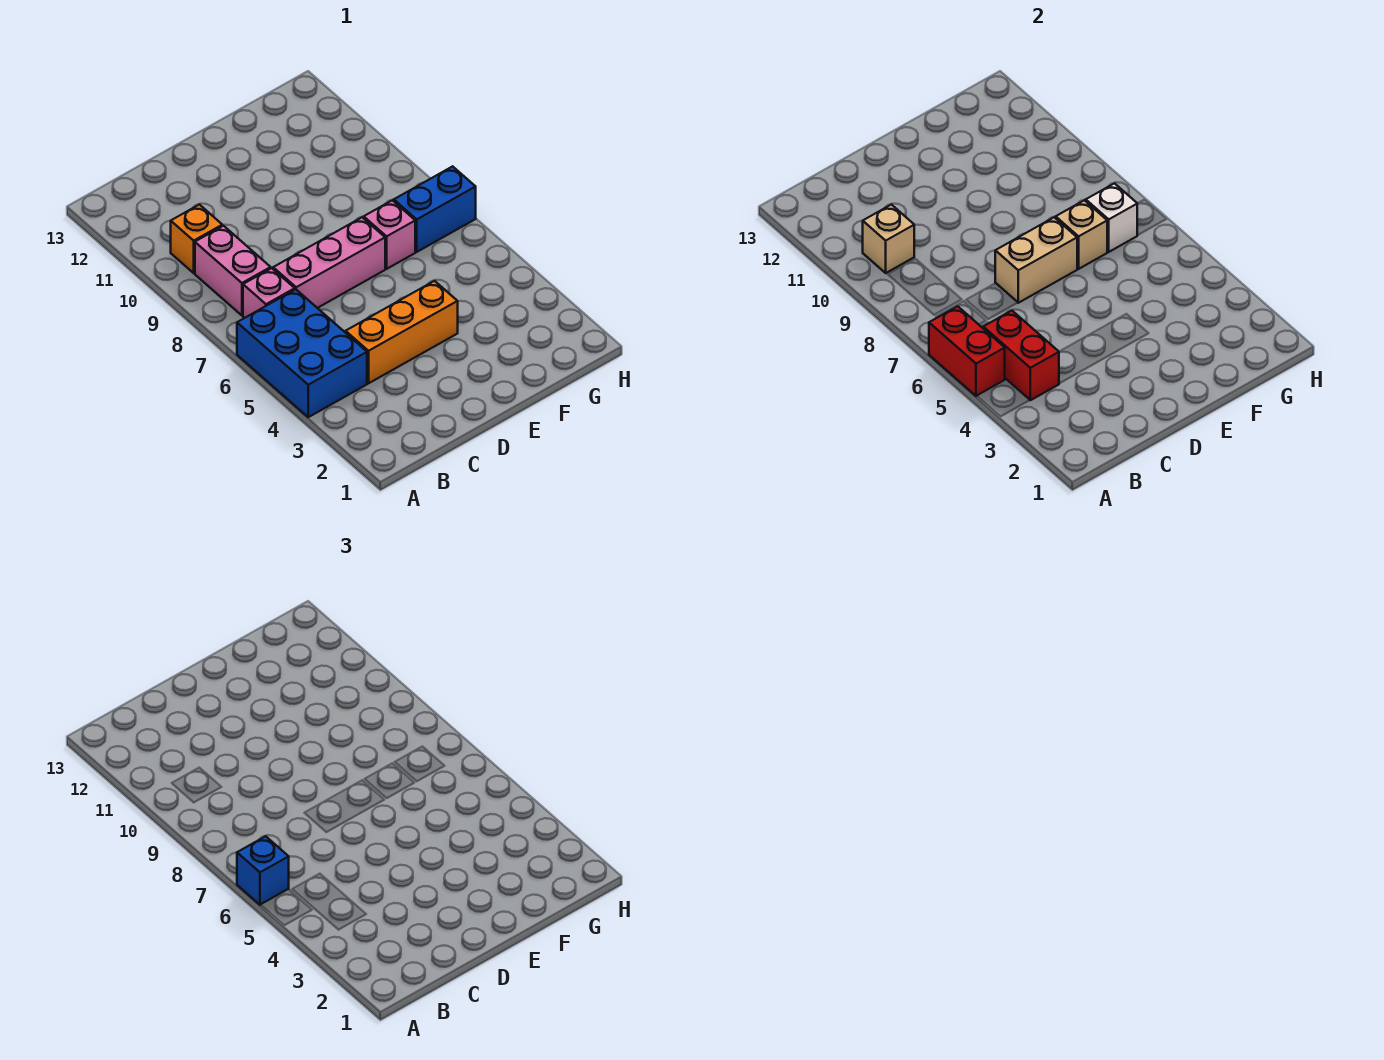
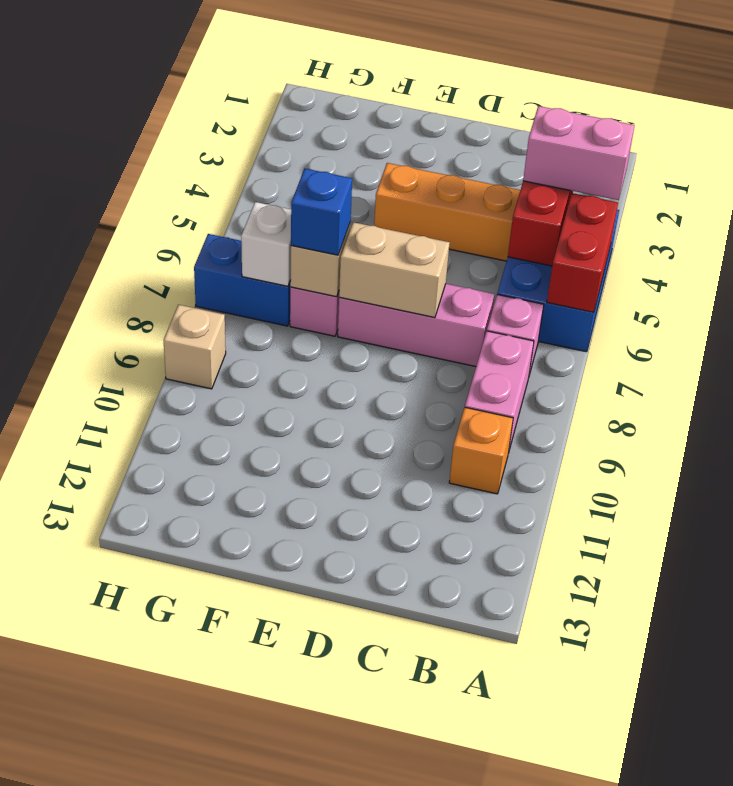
none -> pink 1x2 brick [523,106,635,200]
blue 1x1 brick [237,836,289,905] -> blue 1x1 brick moved to [291,169,352,255]
tan 1x1 brick [863,205,914,273] -> tan 1x1 brick moved to [164,305,226,389]

